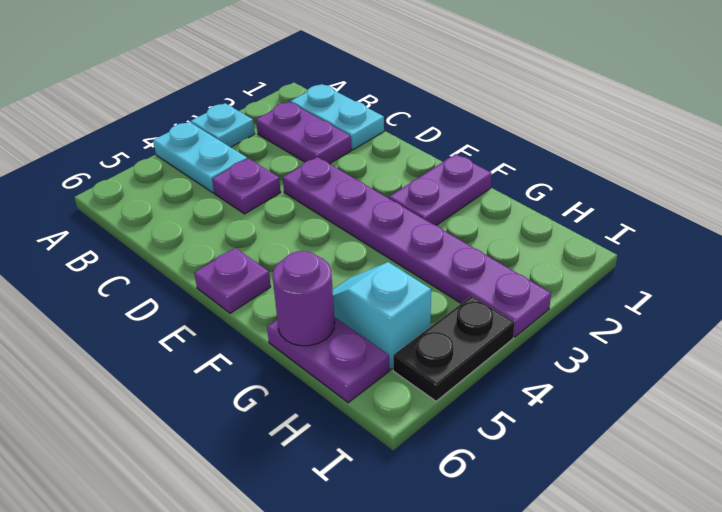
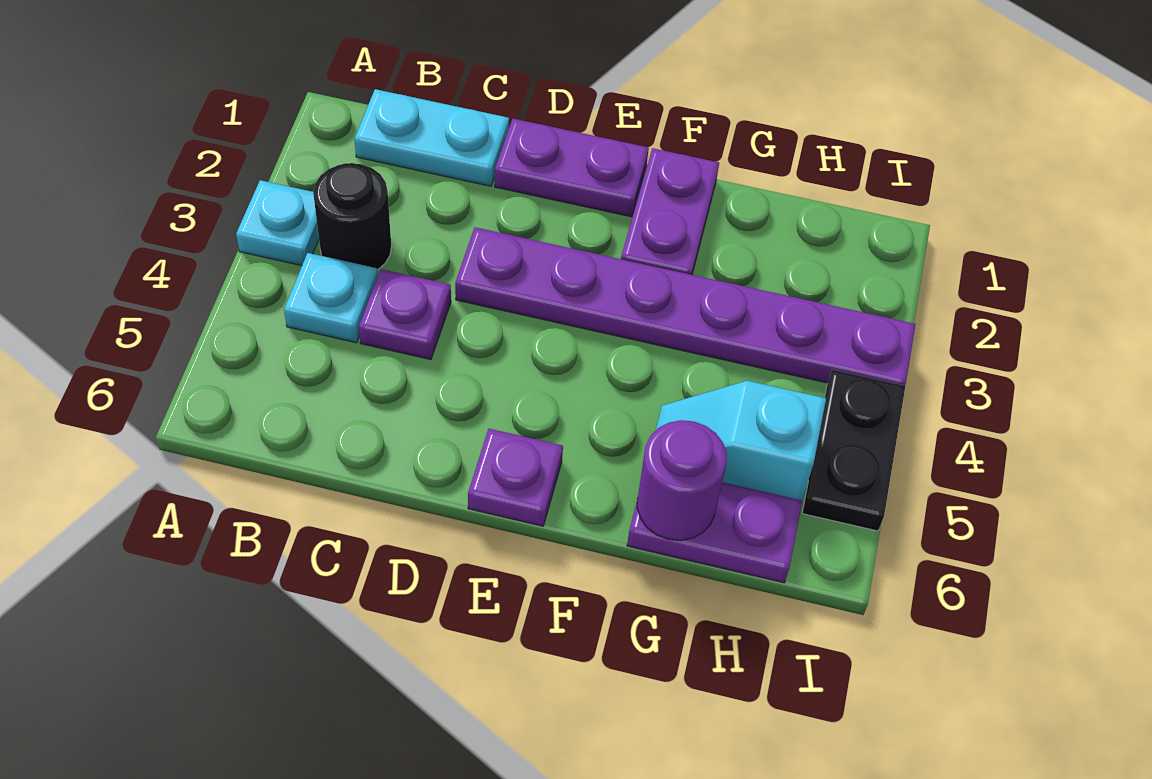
cyan 1x2 plate [153,122,247,193] -> cyan 1x1 plate [284,253,378,343]
purple 1x2 plate [256,102,351,164] -> purple 1x2 plate moved to [495,119,649,217]
none -> black 1x1 round brick [313,163,391,270]

